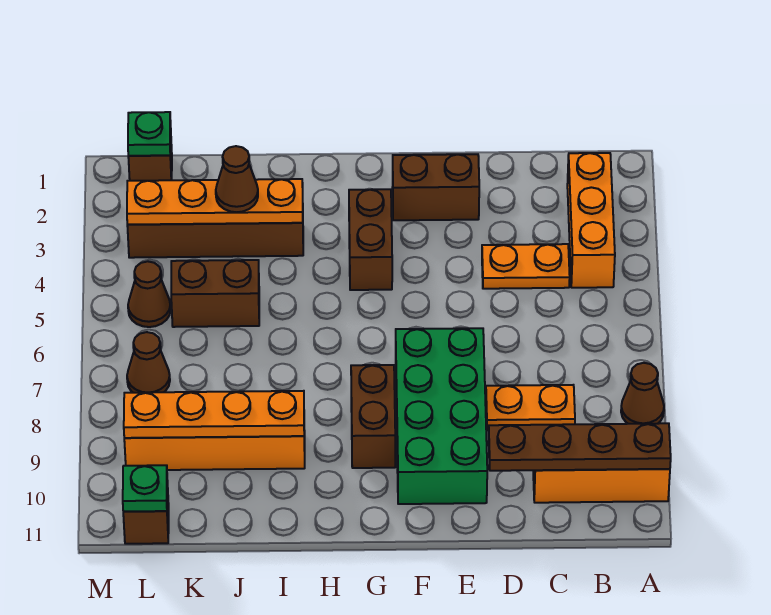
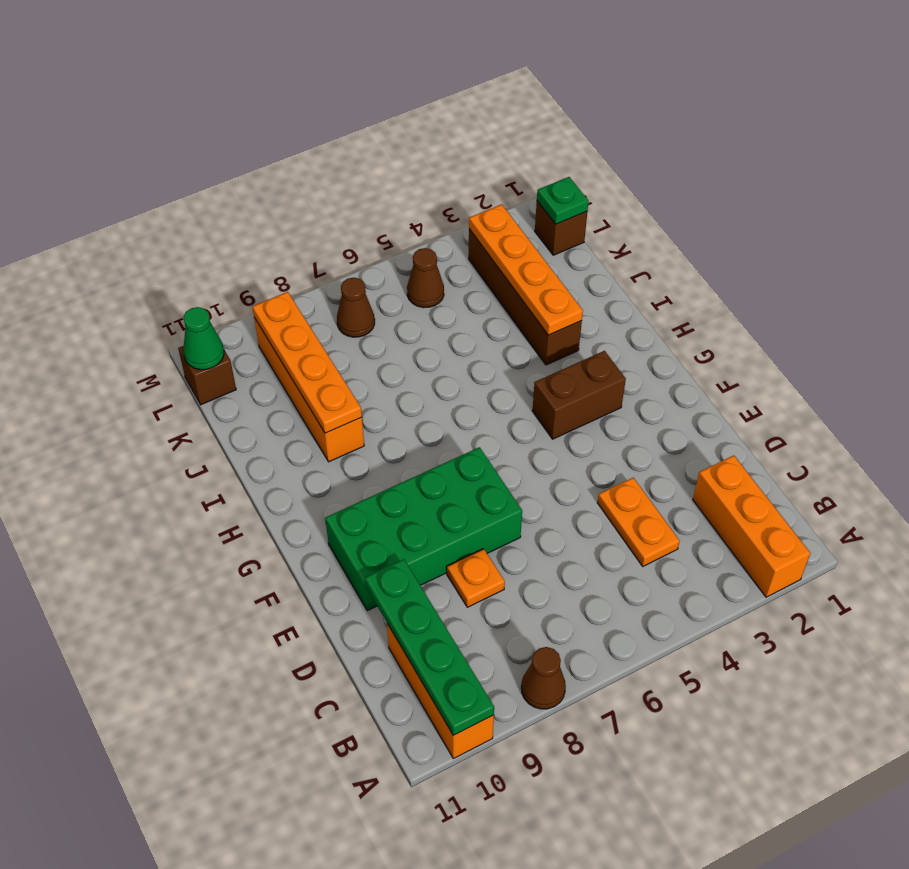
brown 1x4 plate [489,423,671,471] -> green 1x4 plate [365,559,494,735]
orange 1x3 brick [567,153,615,288] -> orange 1x3 brick turned to [693,456,810,597]
orange 1x2 plate [486,385,575,430] -> orange 1x1 plate [447,549,505,607]
brown 1x2 brick [392,154,479,220] -> none
brown 1x2 brick [351,365,395,468] -> none
brown 1x1 cone [216,146,258,212] -> none
brown 1x2 brick [171,260,259,327] -> none
green 1x1 plate [123,465,167,512] -> green 1x1 cone [183,307,224,370]

